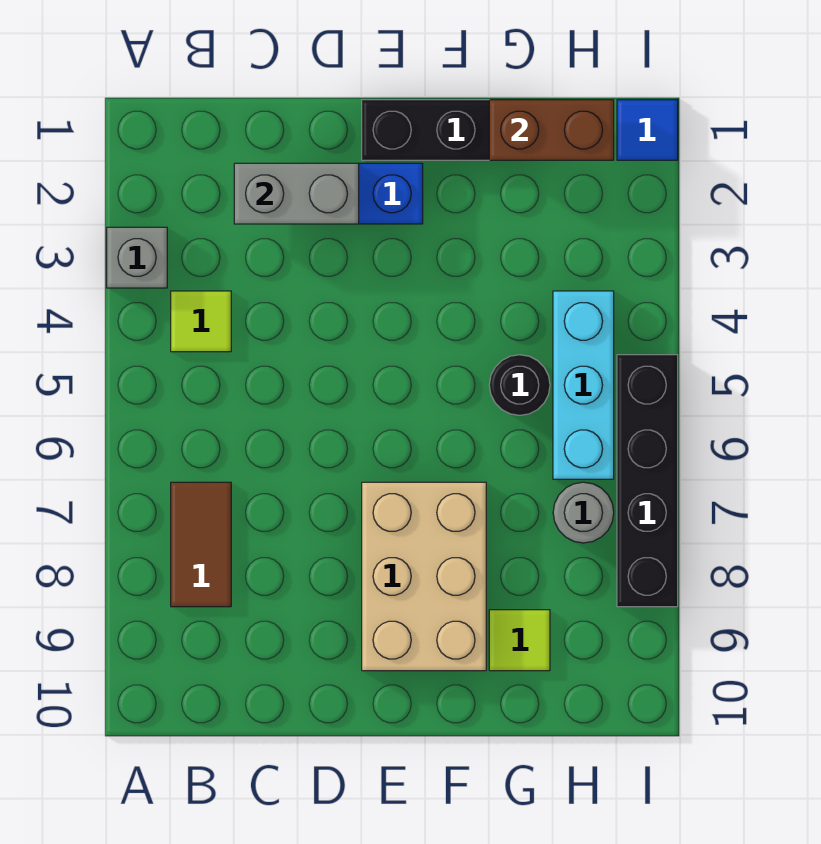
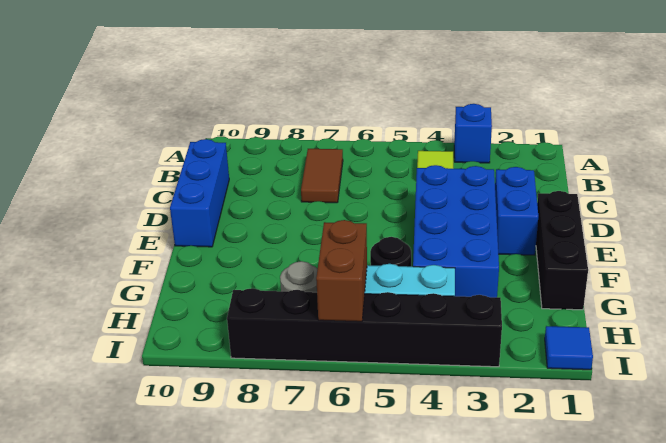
grey 1x1 brick [107,227,167,288] -> blue 1x1 brick [454,104,492,163]
brown 1x2 tile [171,482,231,607] -> brown 1x2 tile turned to [301,149,343,203]
grey 1x2 brick [234,163,359,224] -> none
none -> blue 1x3 brick [170,139,229,247]
none -> blue 2x4 brick [413,165,499,297]
tan 2x3 brick [362,482,486,671] -> none
brown 1x2 brick [489,100,614,160] -> brown 1x2 brick moved to [316,220,367,322]
lime 1x1 tile [489,610,550,671] -> none
black 1x4 brick [617,355,678,607] -> black 1x6 brick [227,288,502,367]

